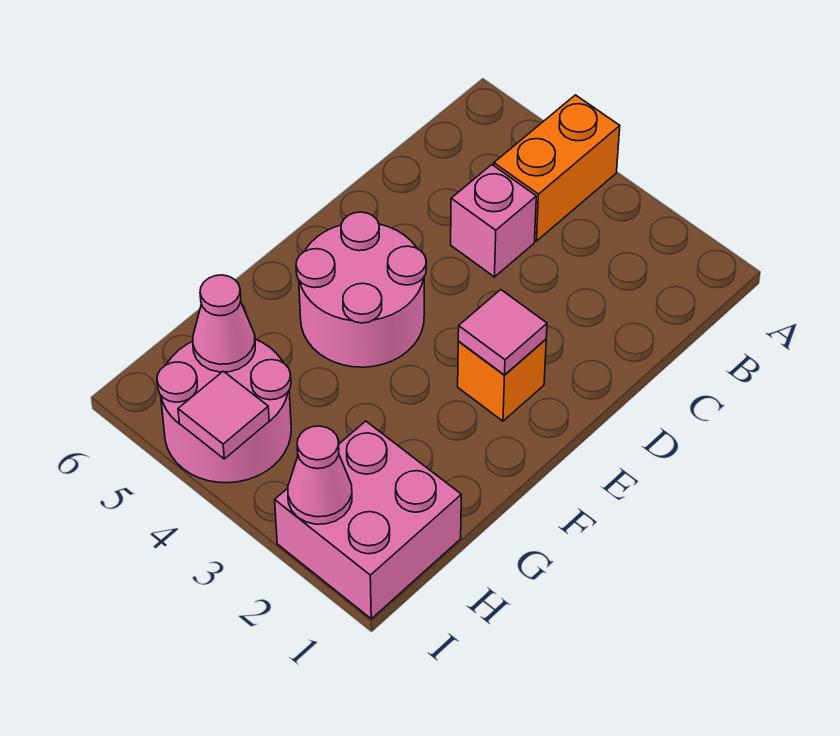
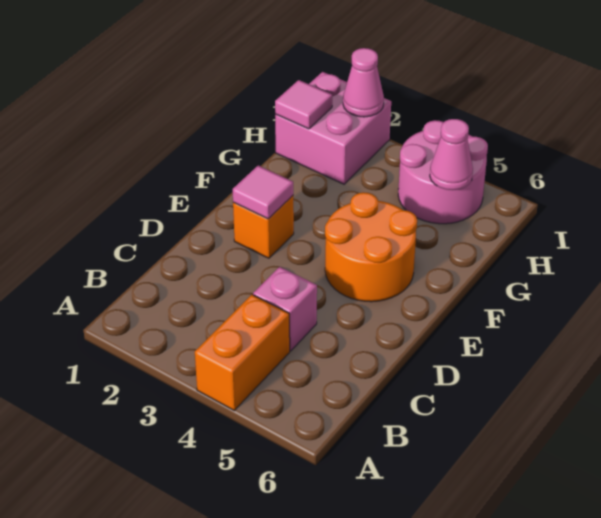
pink 2x2 round brick [296,212,426,367] -> orange 2x2 round brick [325,192,417,302]
pink 1x1 tile [178,371,269,459] -> pink 1x1 tile moved to [275,80,332,129]

